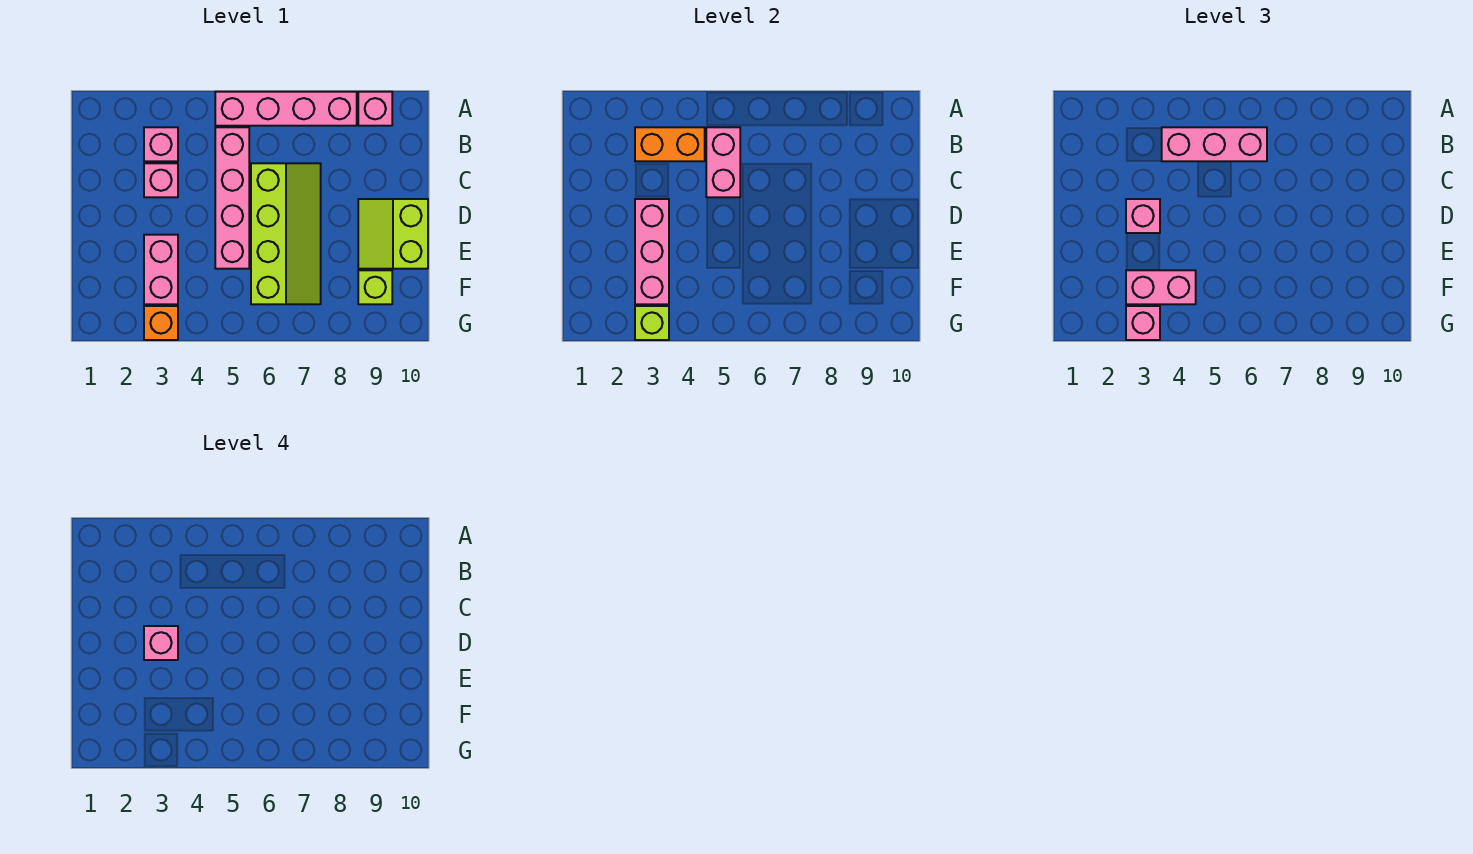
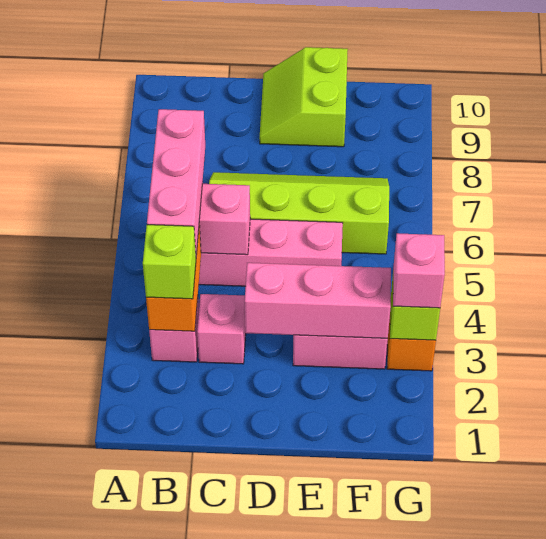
pink 1x4 brick [215,92,357,126] -> none
pink 1x1 brick [358,92,392,126] -> none
pink 1x1 brick [1126,199,1160,233] -> none
pink 1x1 brick [144,626,178,660] -> none
lime 2x2 slope [358,199,428,269] -> lime 2x2 slope turned to [259,47,348,147]
pink 1x2 brick [1126,270,1196,304] -> none
lime 1x1 brick [358,270,392,304] -> lime 1x1 brick moved to [143,225,196,299]

